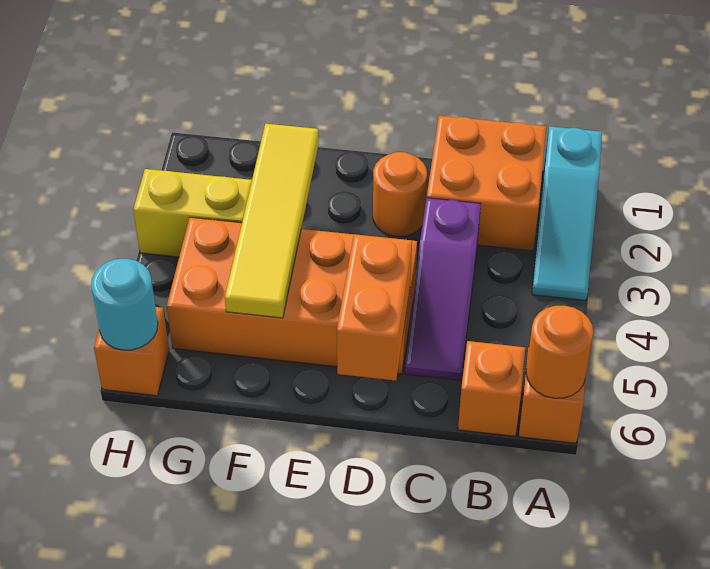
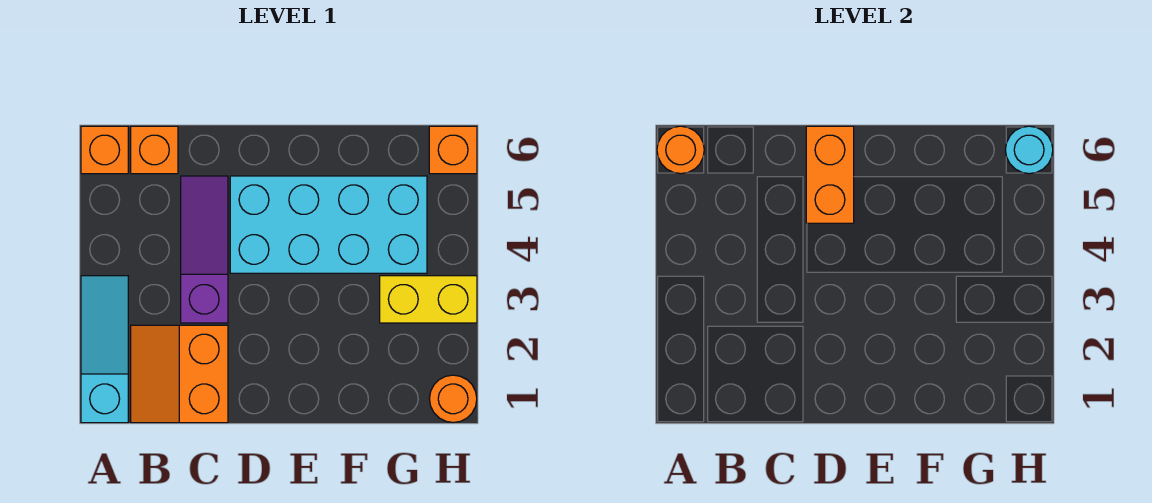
orange 2x2 brick [427,116,546,251] -> orange 2x2 slope [131,325,228,423]
orange 1x1 round brick [373,152,427,236] -> orange 1x1 round brick moved to [429,375,477,423]
orange 2x4 brick [167,217,417,374] -> cyan 2x4 brick [230,176,427,273]
yellow 1x4 tile [225,124,319,318] -> none

